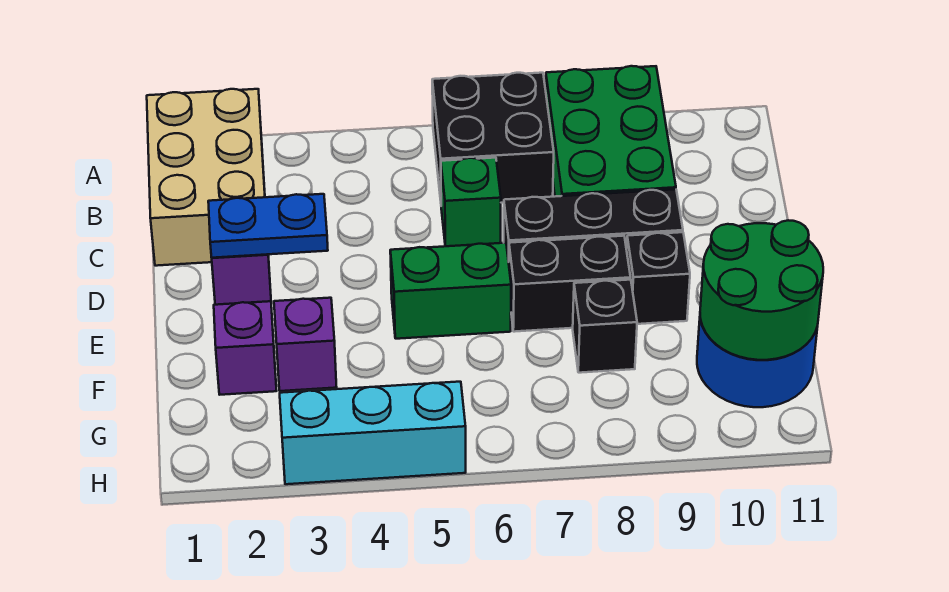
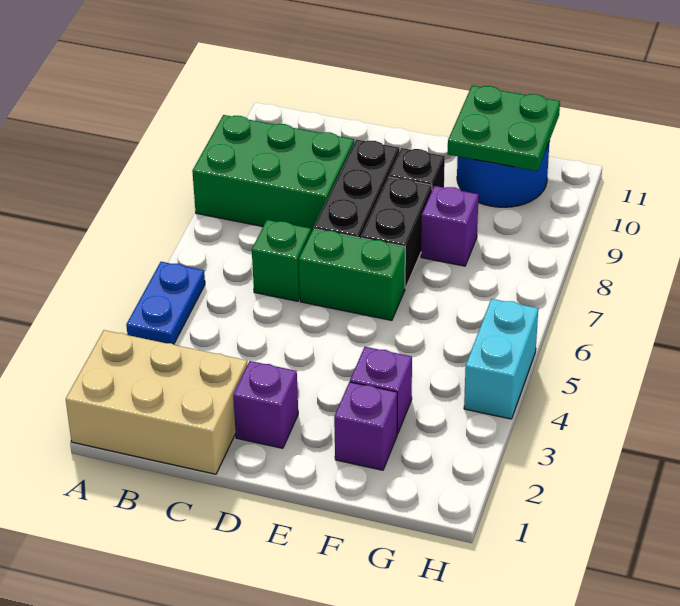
black 2x2 brick [432,73,554,203] -> none
blue 1x2 plate [208,194,328,258] -> blue 1x2 plate moved to [126,262,205,344]
green 1x2 brick [390,243,511,339] -> green 1x2 brick turned to [299,229,405,320]
black 1x1 brick [573,280,637,373] -> purple 1x1 brick [421,186,479,266]
green 2x2 round brick [700,220,823,360] -> green 2x2 plate [448,85,560,171]
cyan 1x3 brick [280,382,466,484] -> cyan 1x2 brick [464,299,538,419]

